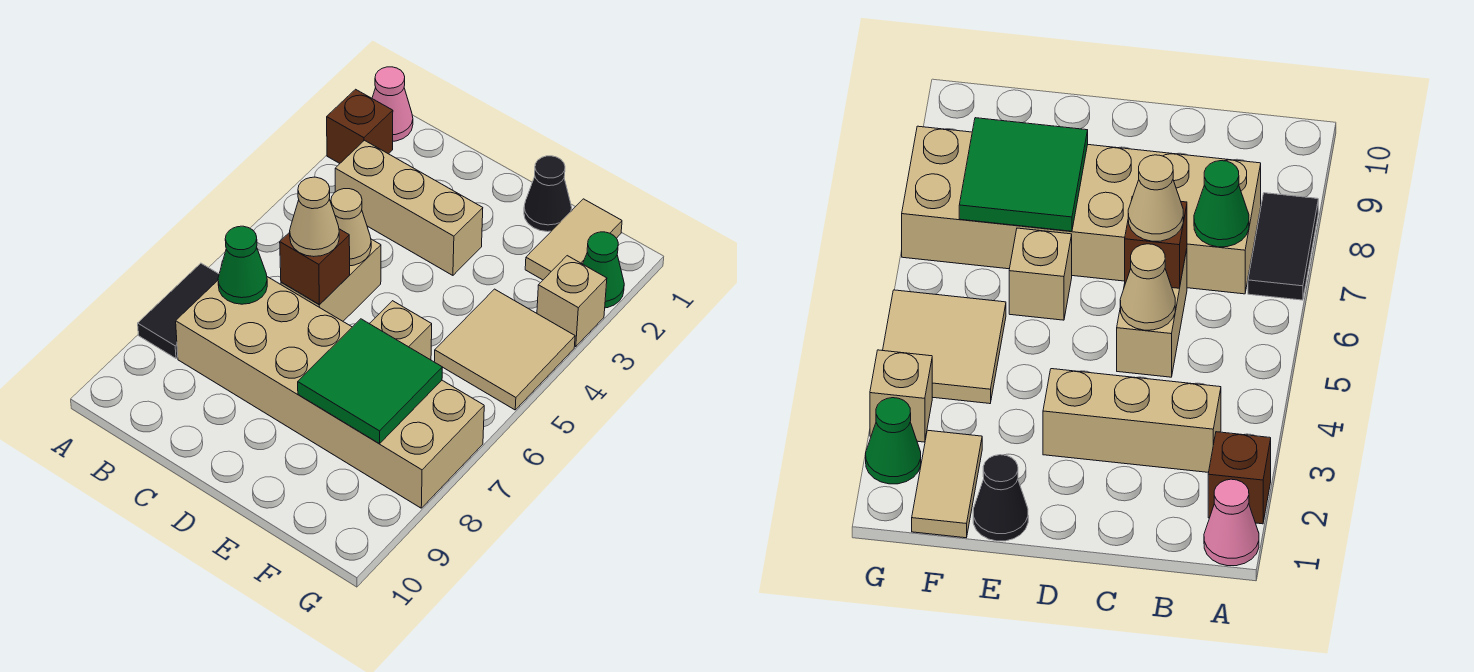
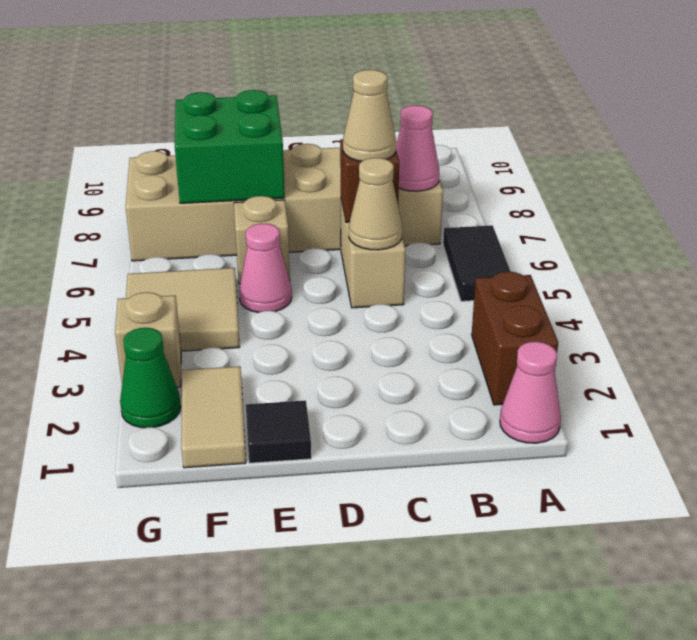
brown 1x1 brick [327,89,393,163] -> brown 1x2 brick [472,272,558,405]
black 1x2 tile [138,263,219,358] -> black 1x2 tile moved to [443,225,511,301]
tan 1x3 brick [335,140,483,275] -> none
green 1x1 cone [218,226,267,304] -> pink 1x1 cone [396,106,439,191]
black 1x1 cone [524,156,572,232] -> black 1x1 tile [246,400,311,463]
none -> pink 1x1 cone [239,224,292,313]
green 2x2 tile [298,319,442,444] -> green 2x2 brick [175,90,285,203]

